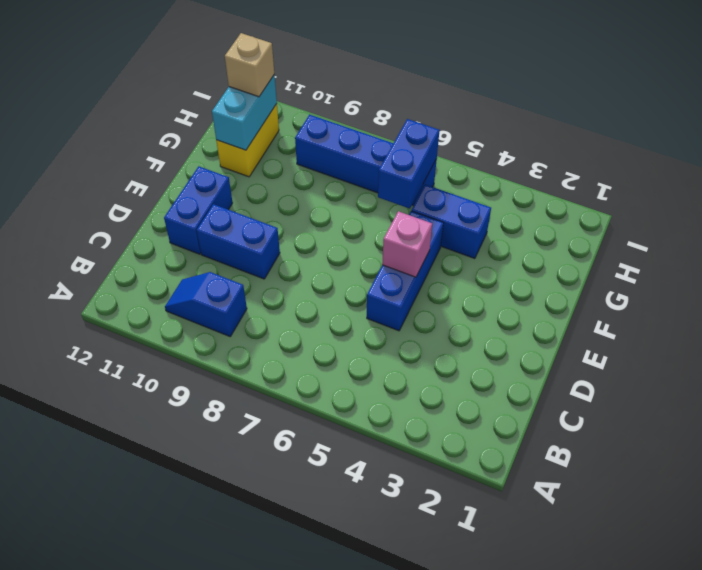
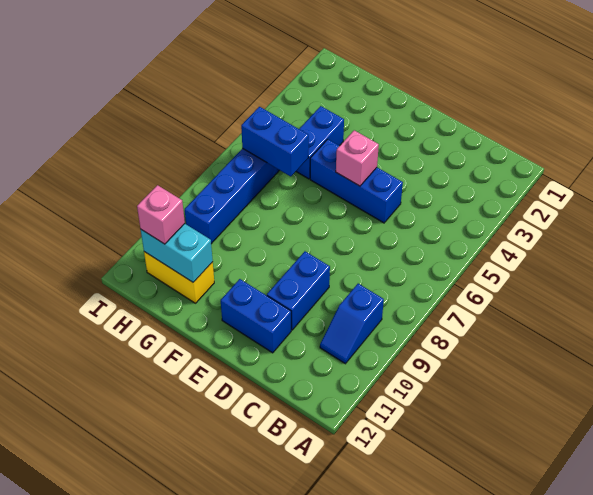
tan 1x1 brick [225,33,274,97] -> pink 1x1 brick [137,185,185,244]

